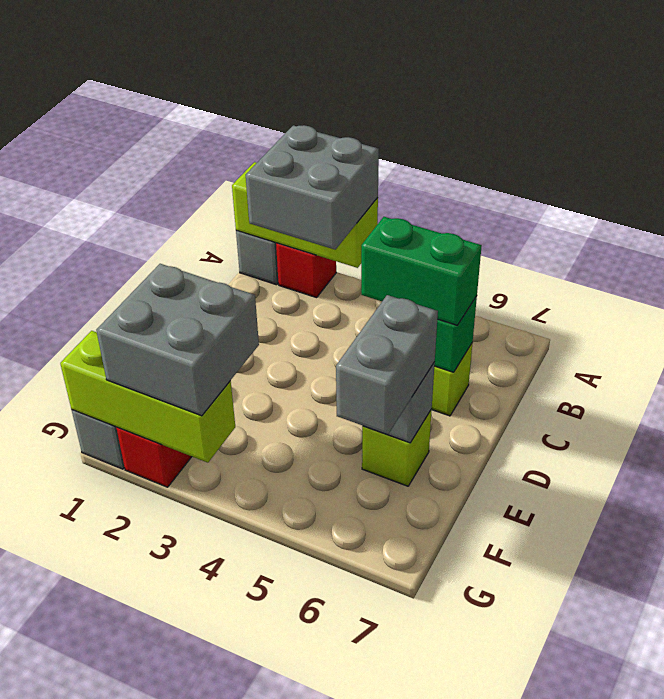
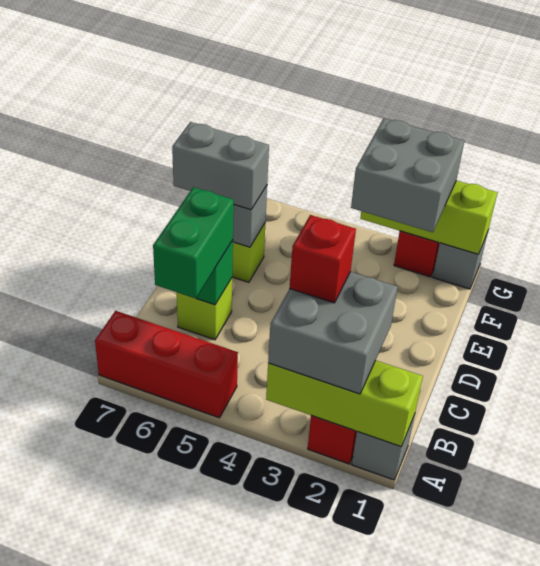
none -> red 1x3 brick [95,311,238,418]
none -> red 1x1 brick [289,215,356,303]
green 1x2 brick [361,217,482,325] -> green 1x2 brick turned to [153,187,234,298]
grey 1x2 brick [336,295,438,435] -> grey 1x2 brick turned to [172,122,269,210]

